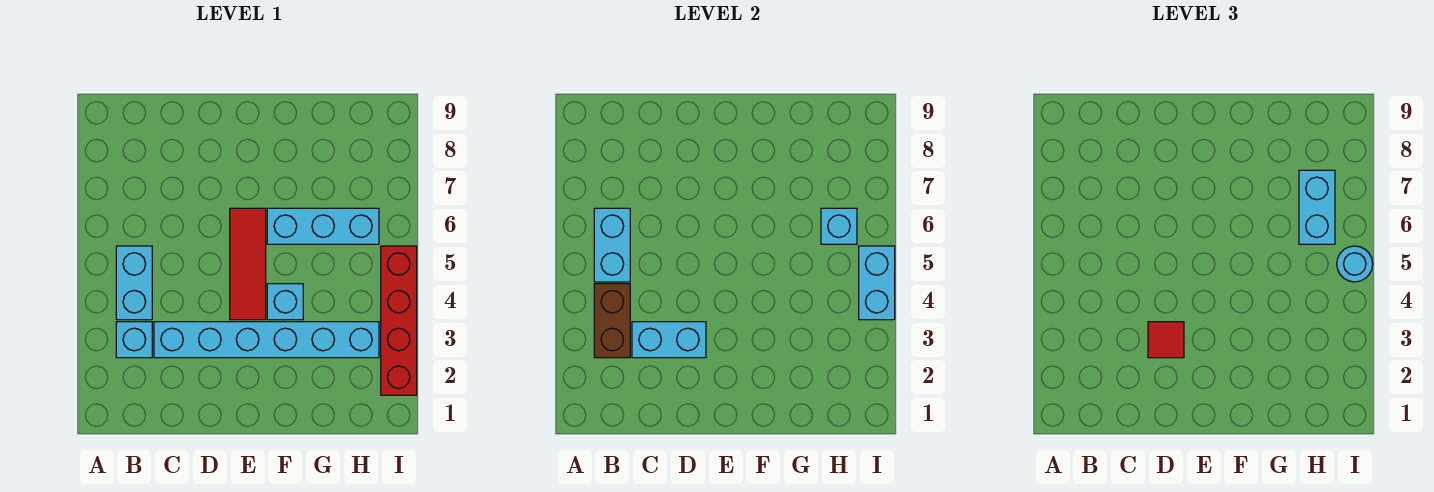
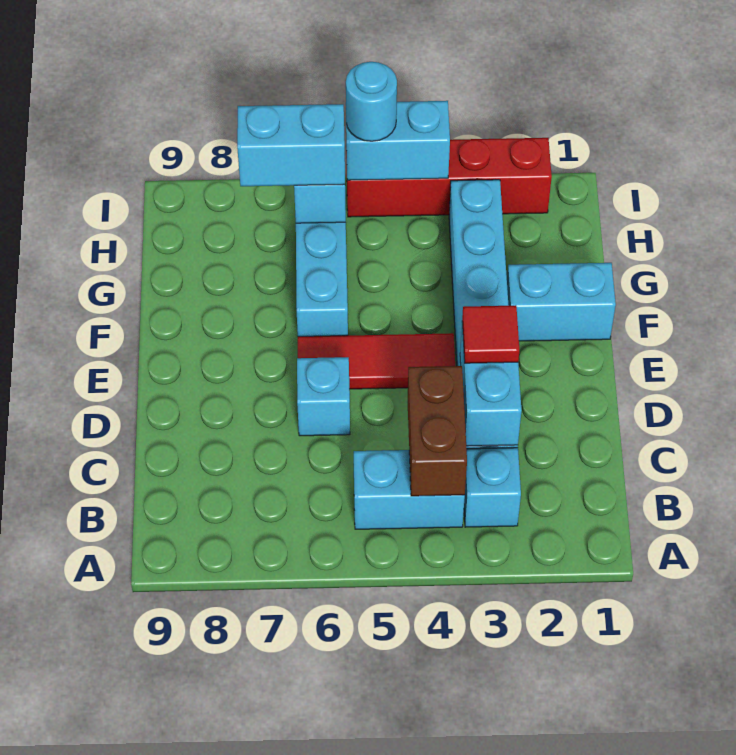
brown 1x2 brick [594,284,630,358] -> brown 1x2 brick turned to [408,366,467,496]
cyan 1x2 brick [594,208,630,282] -> cyan 1x2 brick moved to [507,263,616,341]
cyan 1x1 brick [267,284,303,320] -> cyan 1x1 brick moved to [297,357,350,436]

